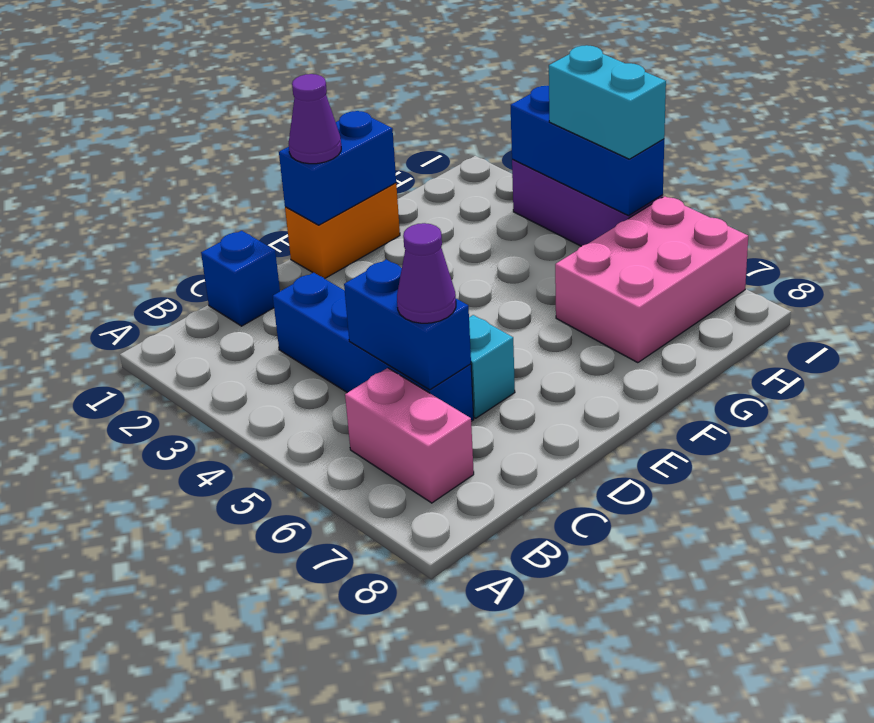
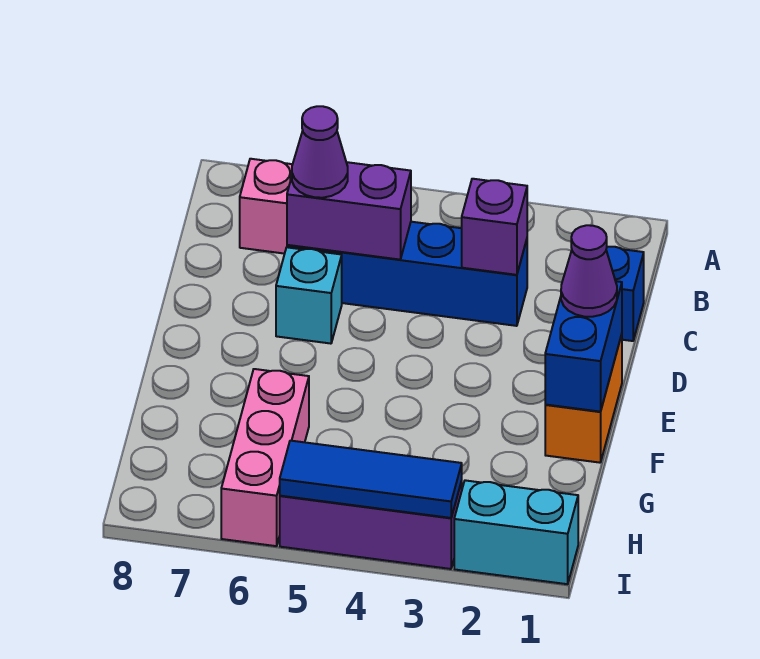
none -> purple 1x1 brick [462,179,527,275]
blue 1x2 brick [344,260,471,390] -> purple 1x2 brick [287,162,411,260]
pink 2x3 brick [555,196,748,363] -> pink 1x3 brick [221,369,309,546]
blue 1x3 brick [511,86,664,216] -> blue 1x3 tile [280,441,462,518]
cyan 1x2 brick [549,45,666,159] -> cyan 1x2 brick moved to [454,480,578,584]

